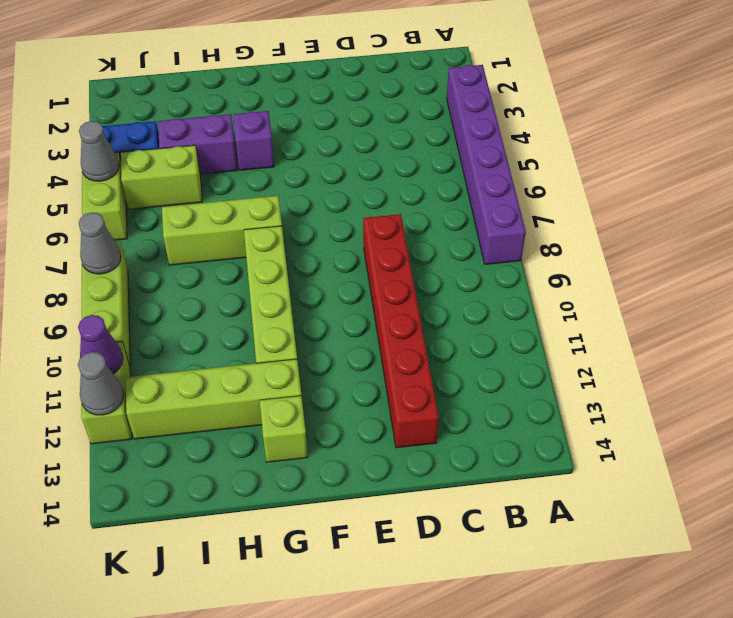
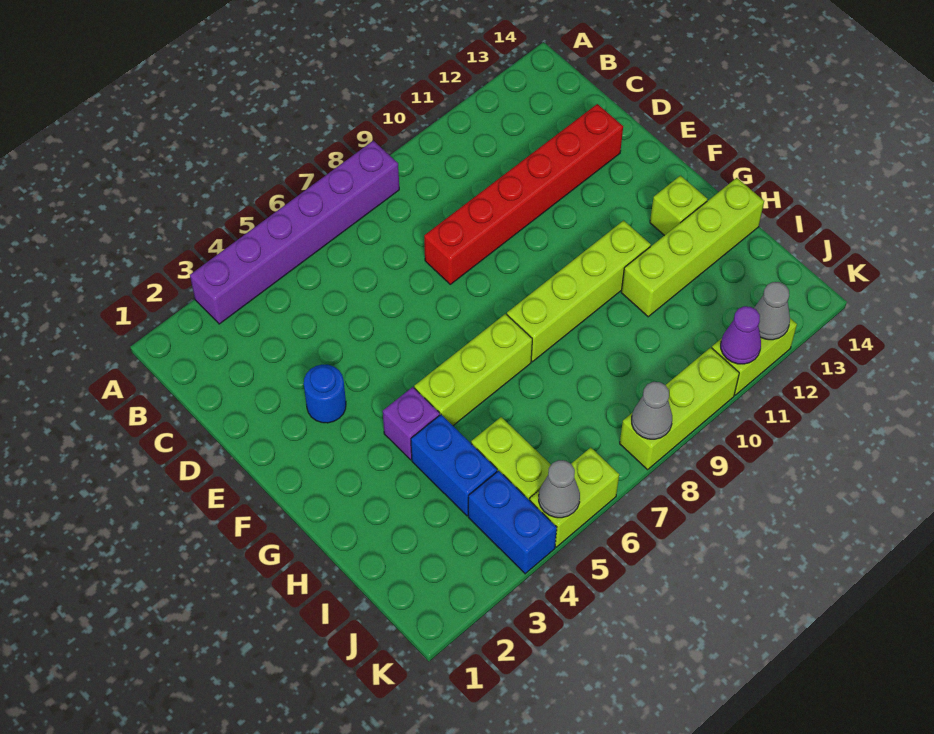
none -> blue 1x1 round brick [304,365,346,423]
lime 1x3 brick [162,196,282,265] -> lime 1x3 brick turned to [414,314,532,426]
lime 1x4 brick [126,359,301,439] -> lime 1x4 brick turned to [621,178,764,317]
purple 1x2 brick [158,114,237,174] -> blue 1x2 brick [411,415,497,516]

